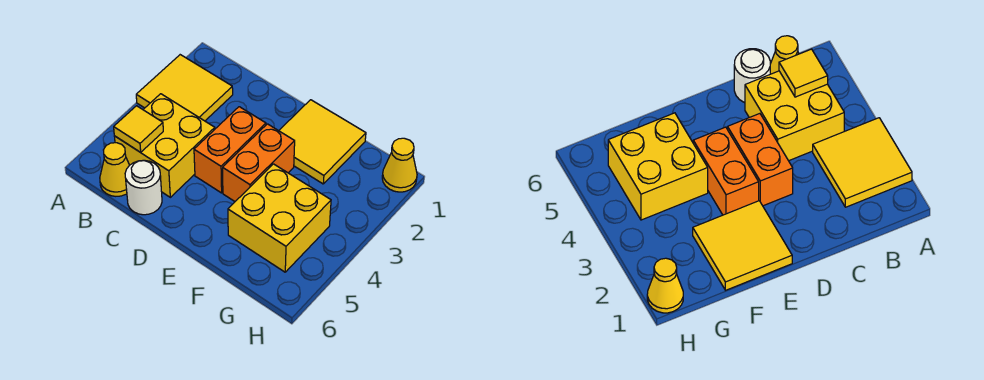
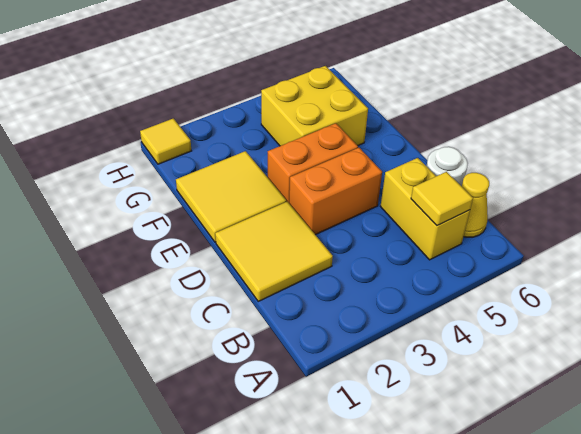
yellow 2x2 tile [136,55,233,121] -> yellow 2x2 tile moved to [215,201,333,301]
yellow 2x2 brick [114,94,215,197] -> yellow 1x2 brick [380,158,470,260]
yellow 1x1 cone [382,138,417,192] -> yellow 1x1 tile [140,118,191,164]

